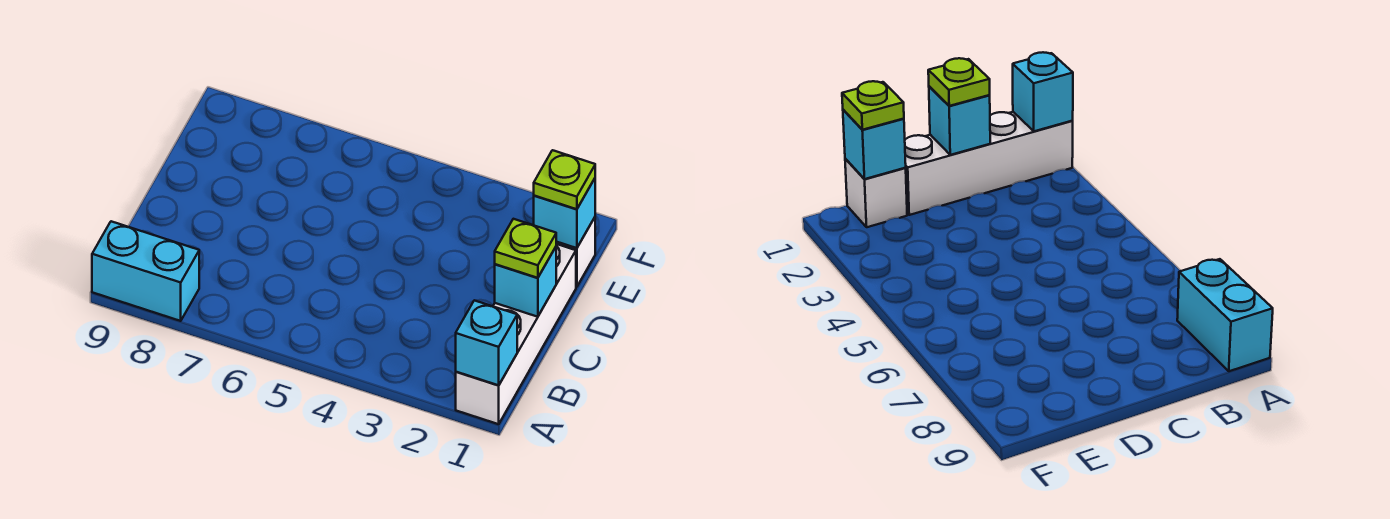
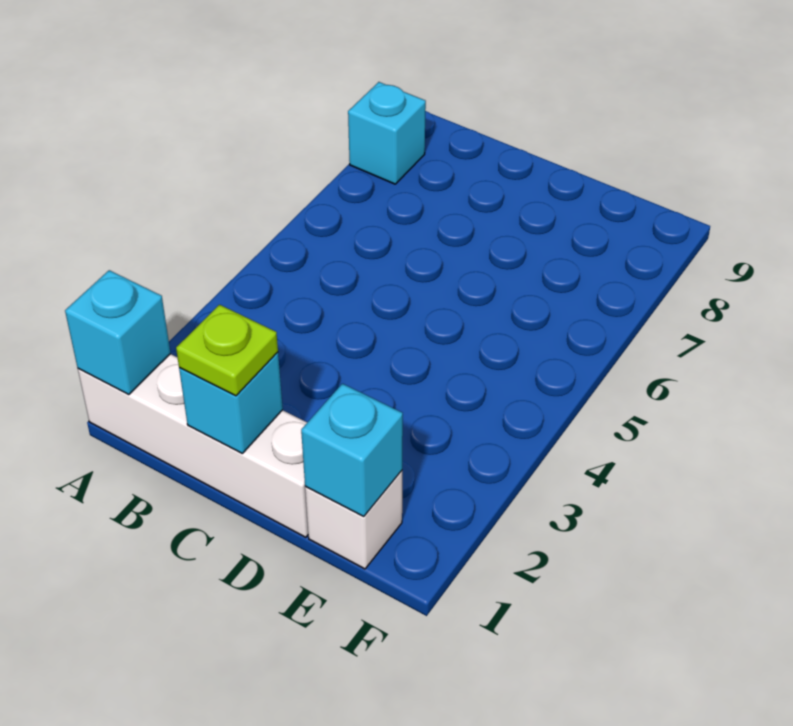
cyan 1x2 brick [92,221,199,321] -> cyan 1x1 brick [348,82,426,184]
lime 1x1 plate [534,150,595,209] -> none

